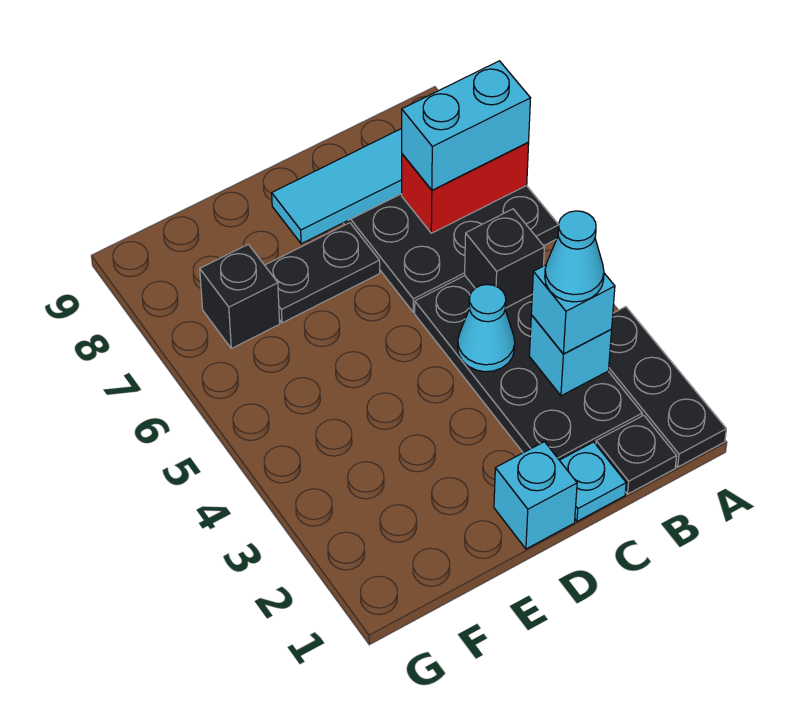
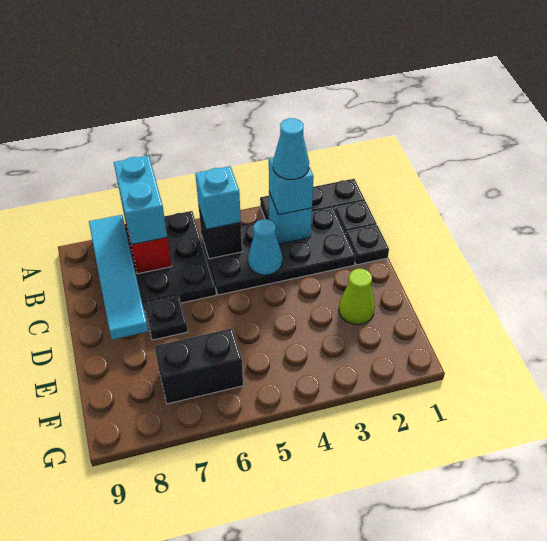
cyan 1x1 plate [560,442,626,521] -> black 1x1 plate [346,225,389,265]
cyan 1x1 brick [494,442,577,549] -> cyan 1x1 brick moved to [195,166,241,229]
black 1x2 plate [265,223,380,323] -> black 1x1 plate [144,296,188,340]
none -> lime 1x1 cone [339,269,375,325]
black 1x1 brick [200,244,280,349] -> black 1x2 brick [154,329,243,404]

